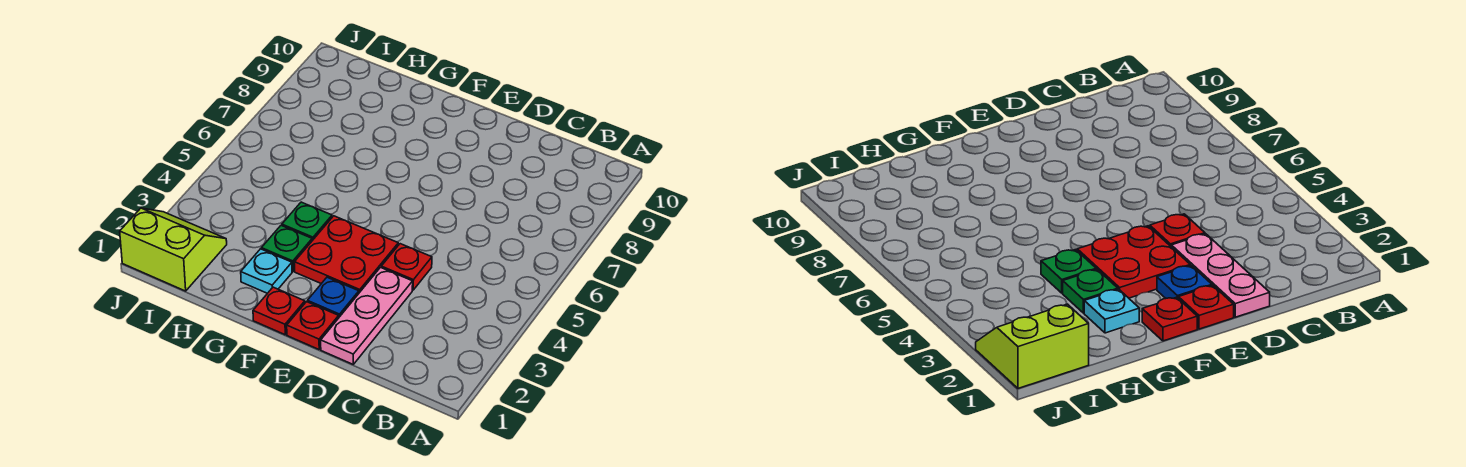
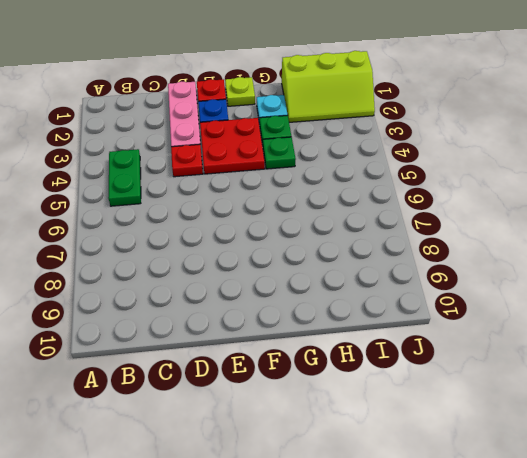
none -> green 1x2 plate [108,149,141,206]
red 1x1 plate [253,287,305,335] -> lime 1x1 plate [225,77,255,106]
lime 2x2 slope [120,208,227,291] -> lime 2x3 slope [282,51,375,122]

